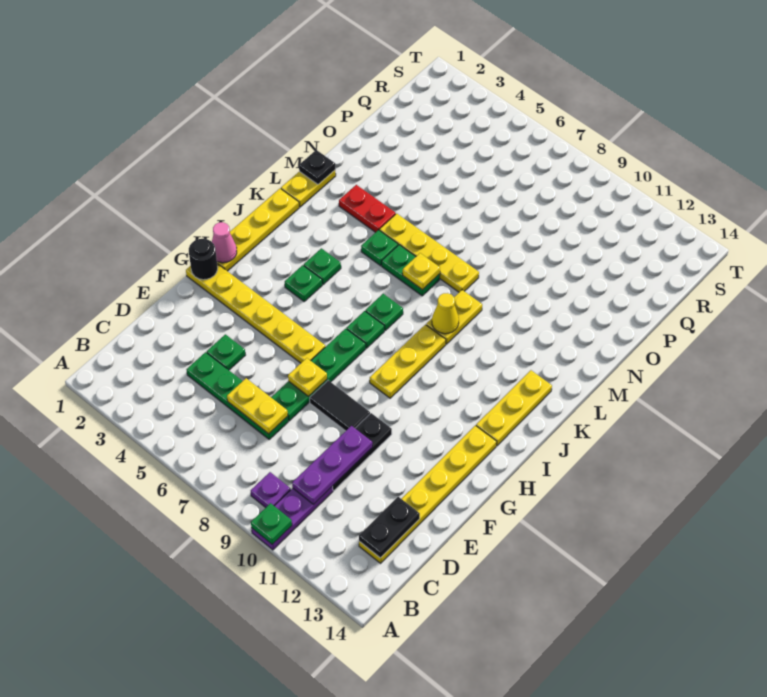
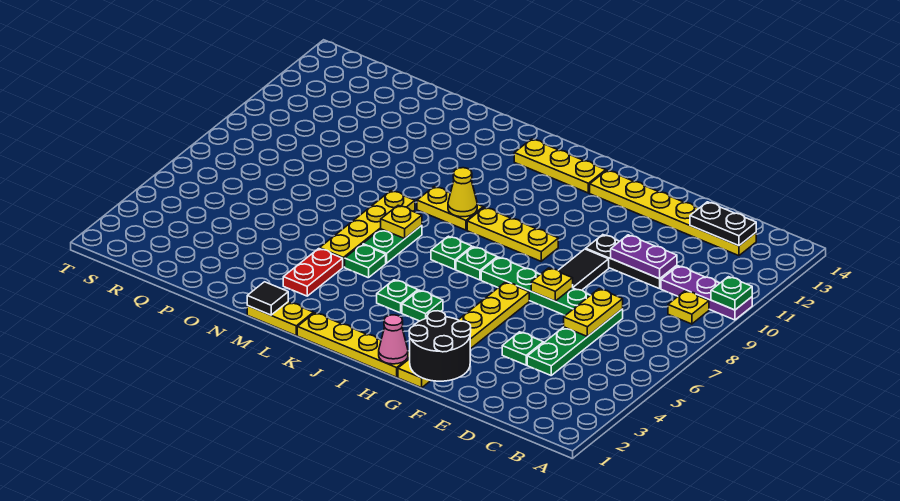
purple 1x1 plate [251,472,291,508] -> yellow 1x1 plate [668,291,709,324]
purple 1x3 plate [292,426,372,505] -> purple 1x2 plate [611,235,677,279]
black 1x1 round brick [189,239,218,280] -> black 2x2 round brick [409,311,471,381]
black 1x1 plate [299,150,335,184] -> black 1x1 tile [247,282,288,315]

